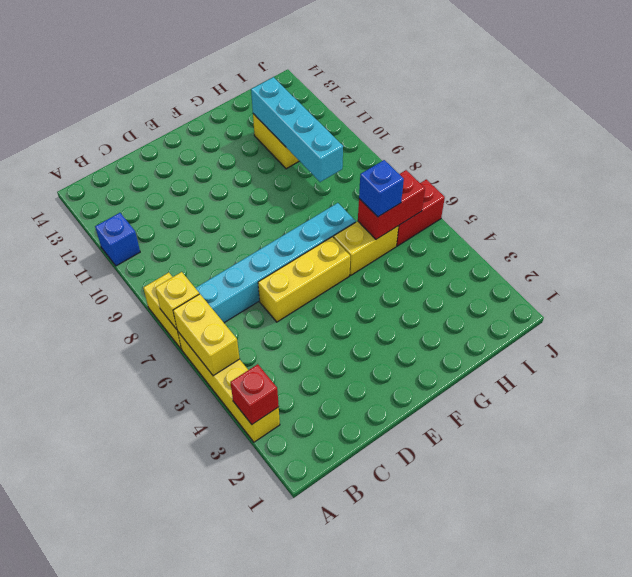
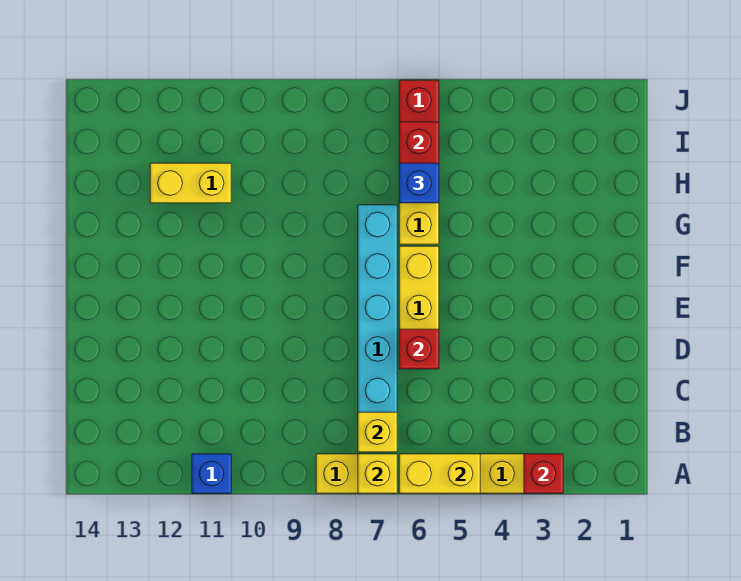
none -> yellow 1x1 brick [358,412,397,452]
none -> red 1x1 brick [399,329,439,369]
cyan 1x4 brick [251,77,343,182] -> none

